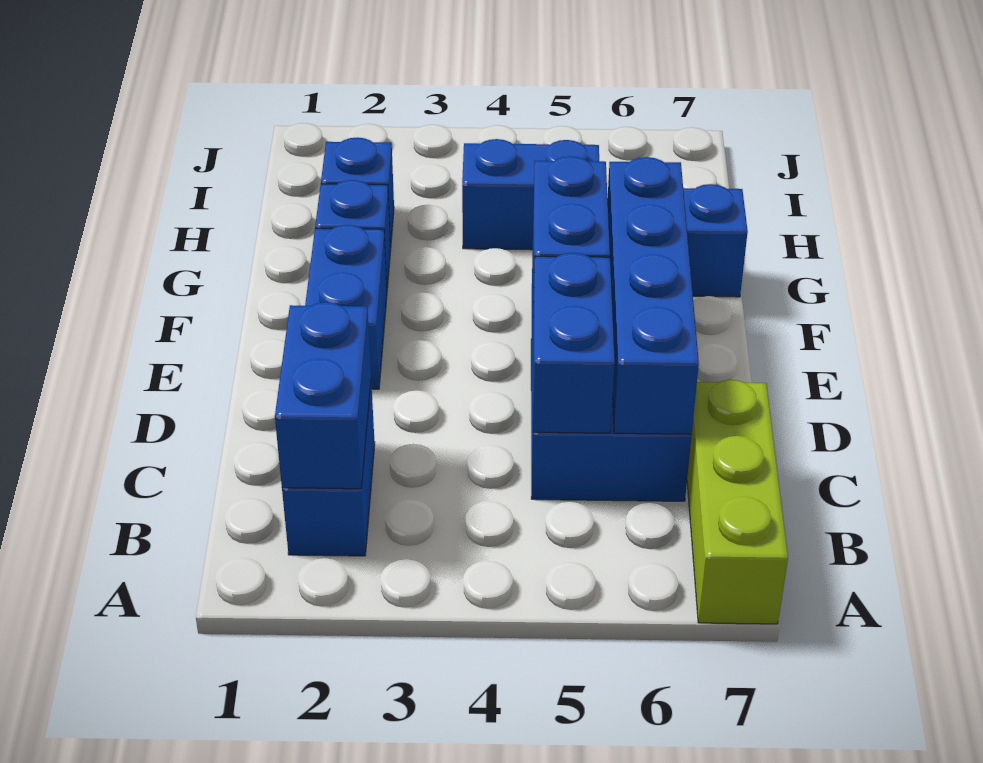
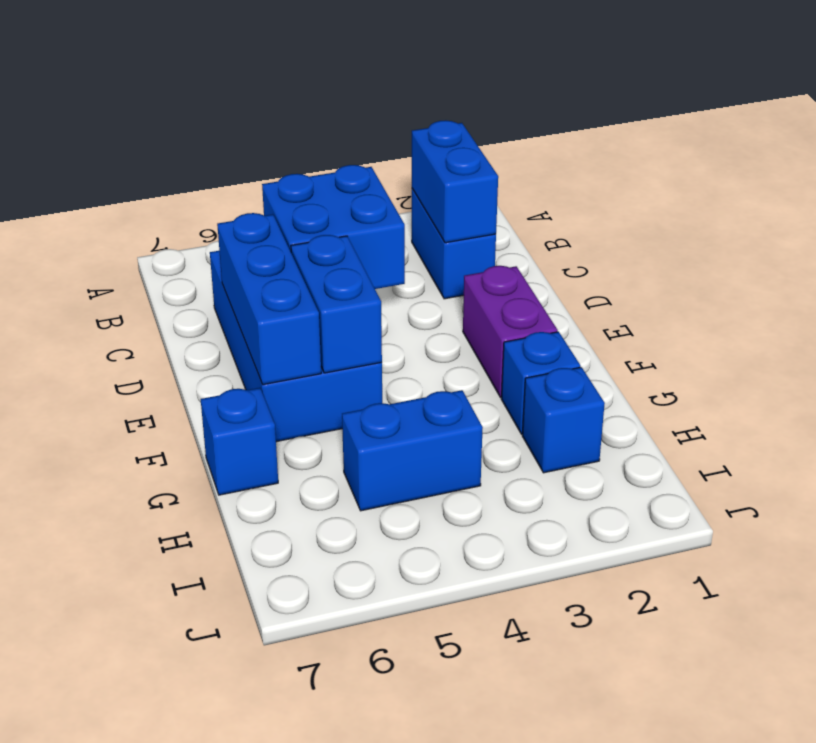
lime 1x3 brick [687,380,788,624] -> none
blue 1x2 brick [533,253,615,433] -> blue 2x2 brick [262,165,405,289]
blue 1x4 brick [608,157,699,434] -> blue 1x3 brick [217,213,321,385]
blue 1x2 brick [305,225,387,389] -> purple 1x2 brick [463,266,558,398]

